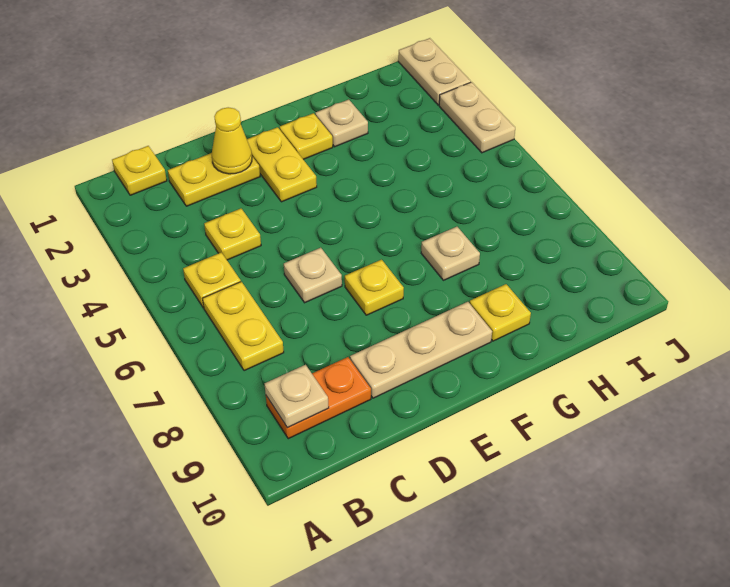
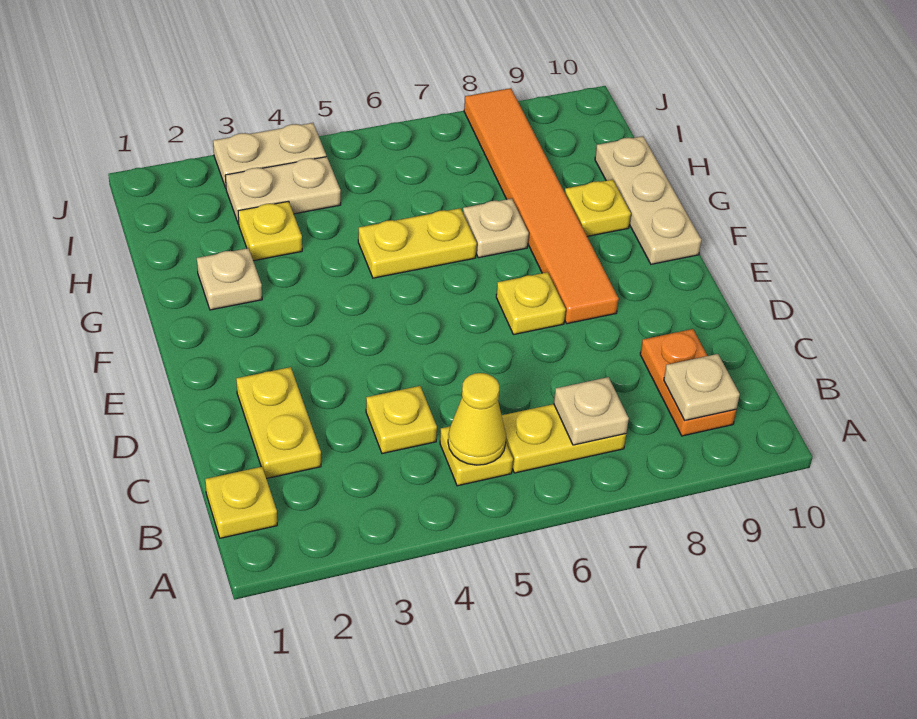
yellow 1x1 cone [212,107,252,174] -> yellow 1x1 cone moved to [448,373,506,465]
tan 1x1 plate [284,248,342,303] -> tan 1x1 plate moved to [554,377,629,445]
tan 1x3 plate [350,302,492,398] -> tan 1x3 plate moved to [595,136,701,264]
yellow 1x2 plate [247,127,317,202] -> yellow 1x2 plate moved to [358,208,477,278]
none -> orange 1x6 tile [464,88,619,324]
yellow 1x1 plate [280,113,333,159] -> yellow 1x1 plate moved to [238,201,302,261]
tan 1x2 plate [398,38,471,105] -> tan 1x2 plate moved to [225,157,341,224]

